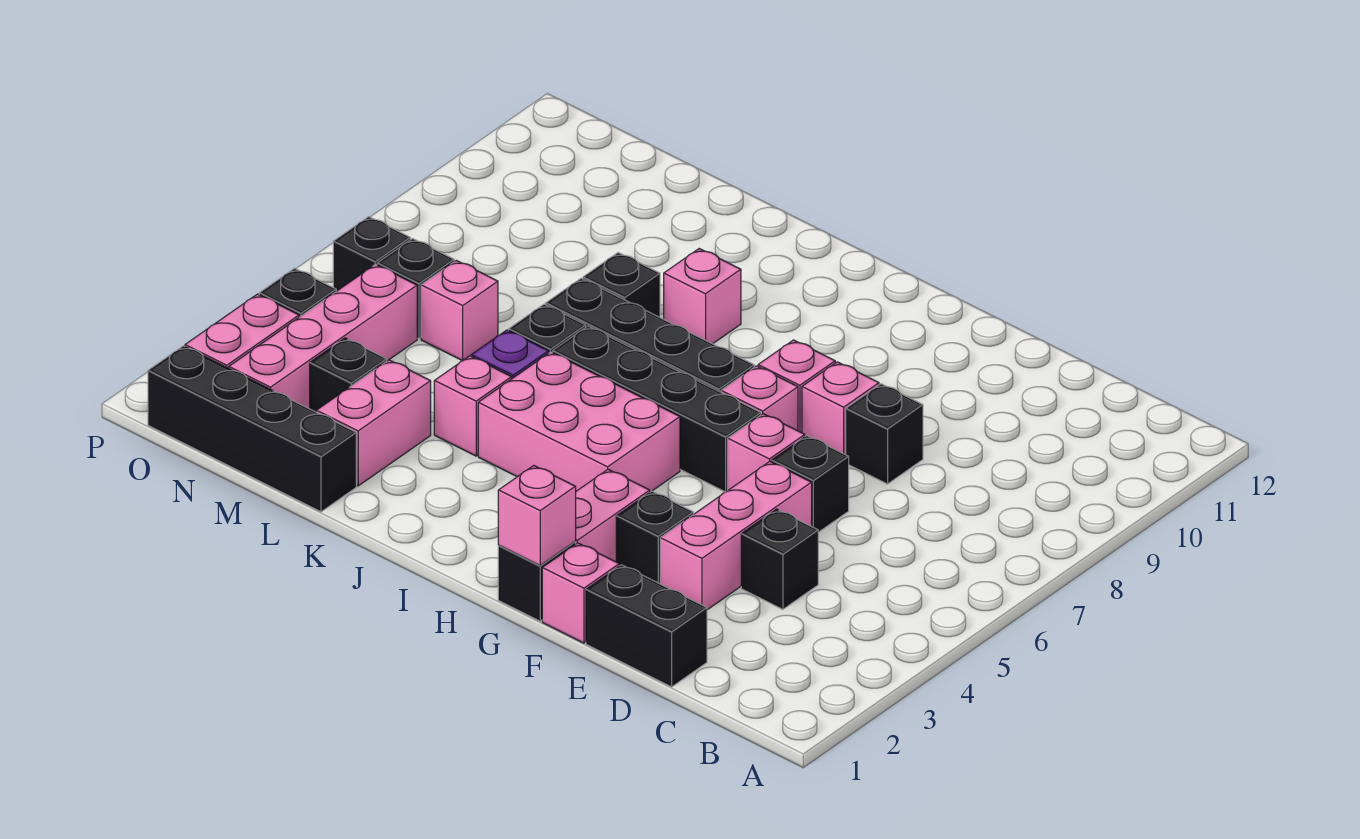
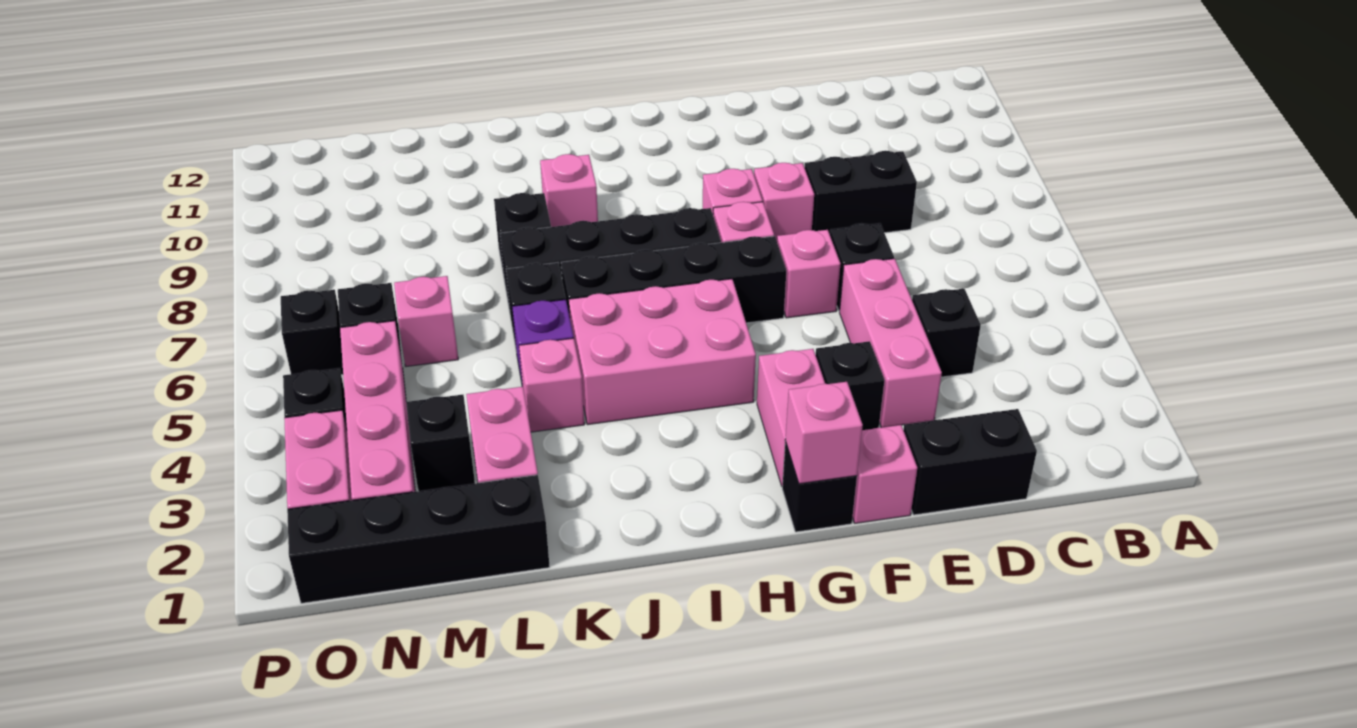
black 1x1 brick [846,384,923,484] -> black 1x2 brick [805,151,917,234]

